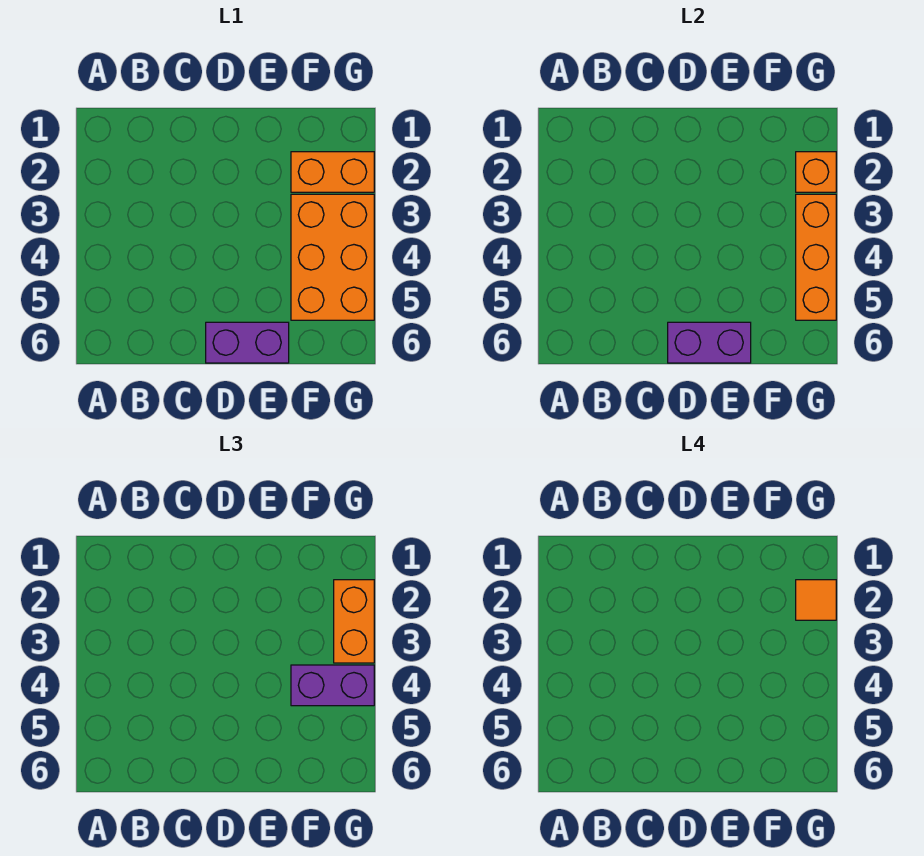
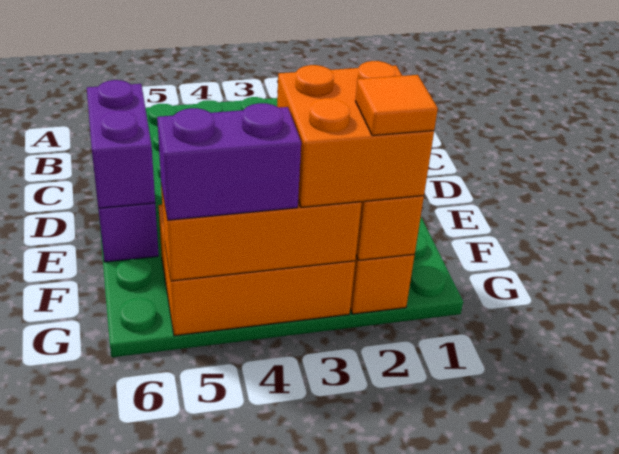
purple 1x2 brick [291,665,374,706] -> purple 1x2 brick turned to [157,103,301,220]
orange 1x2 brick [334,580,374,663] -> orange 2x2 brick [277,61,434,207]

